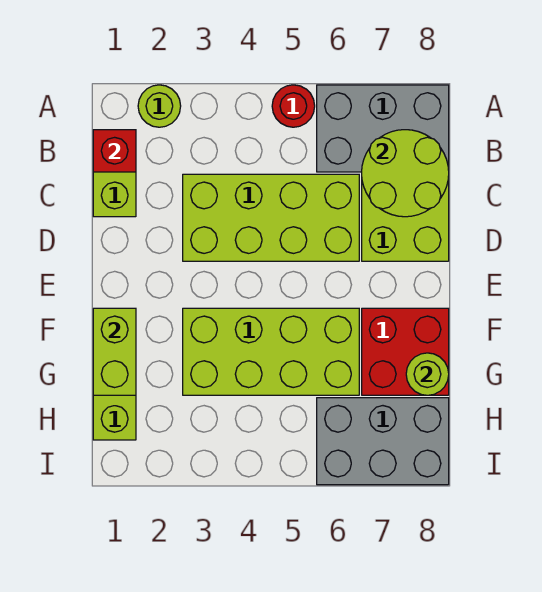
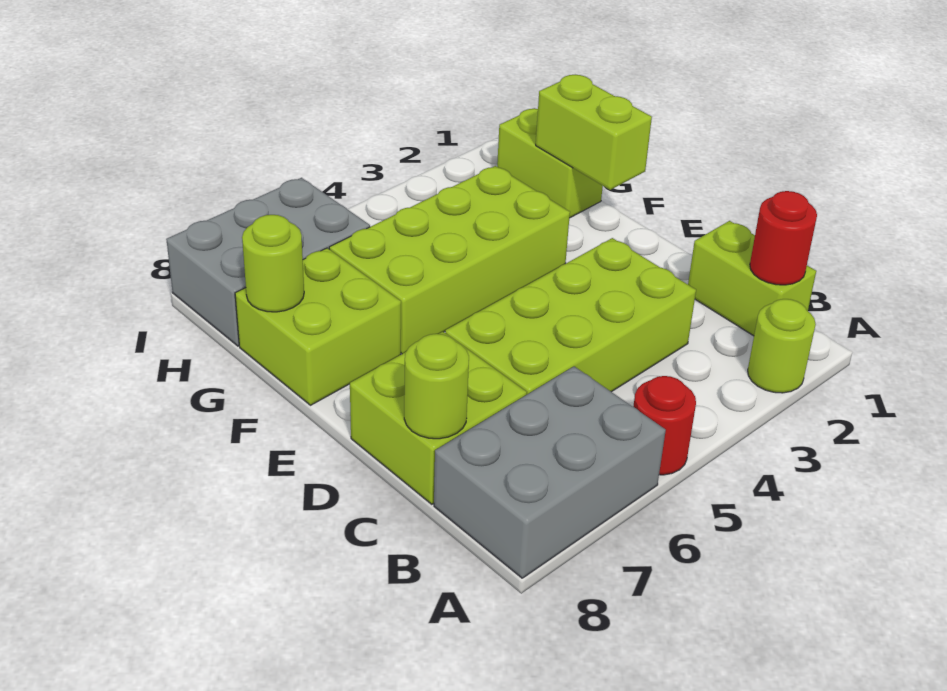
red 1x1 brick [93,130,136,172] -> red 1x1 round brick [750,191,817,285]
lime 2x2 round brick [362,130,449,217] -> lime 1x1 round brick [404,334,469,439]
red 2x2 brick [362,308,449,395] -> lime 2x2 brick [235,248,401,405]

